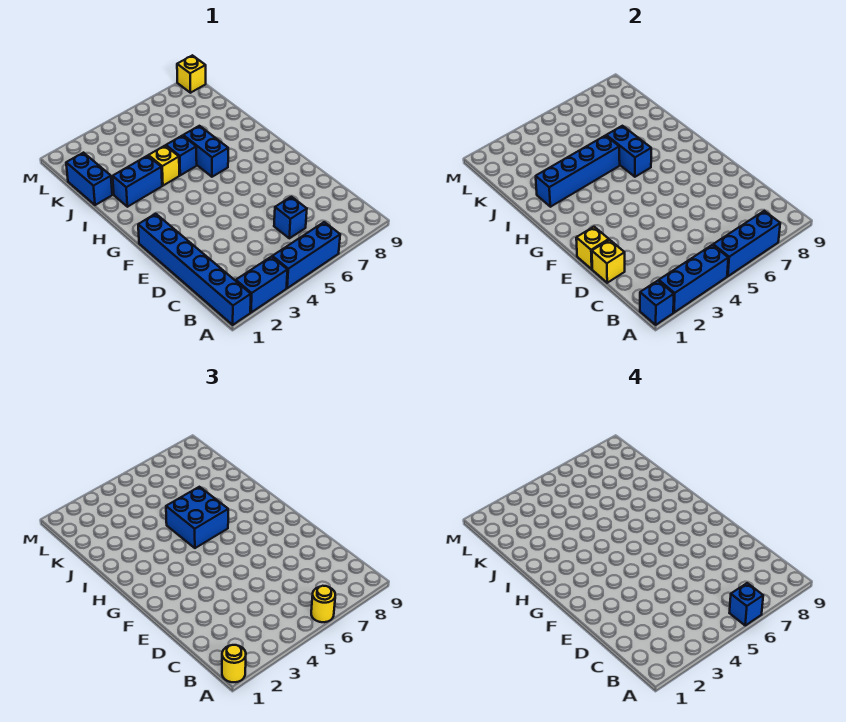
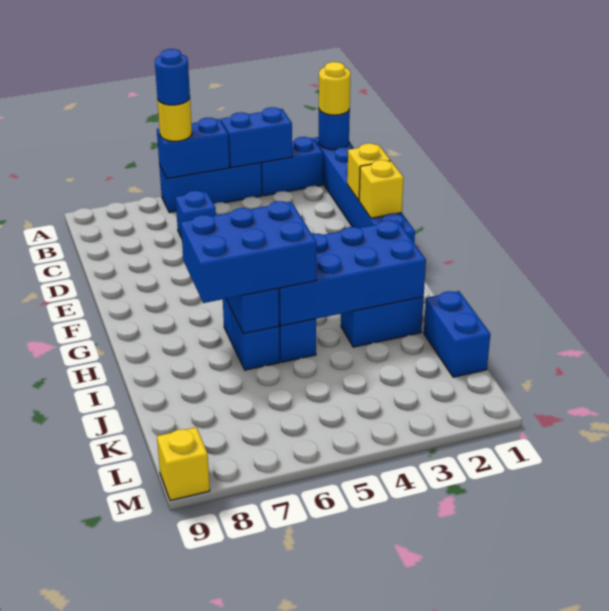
blue 1x1 brick [640,281,674,325] -> blue 1x1 round brick [319,109,350,150]
blue 1x3 brick [659,245,728,312] -> blue 1x2 brick [221,107,292,168]
blue 1x3 brick [713,211,780,276] -> blue 1x2 brick [157,118,229,179]
blue 1x1 brick [730,583,763,625] -> blue 1x1 round brick [155,49,190,105]
blue 2x2 brick [166,487,228,548] -> blue 2x3 brick [181,201,317,303]
blue 1x4 brick [536,136,620,207] -> blue 2x4 brick [279,220,426,326]
yellow 1x1 brick [148,146,179,186] -> none

